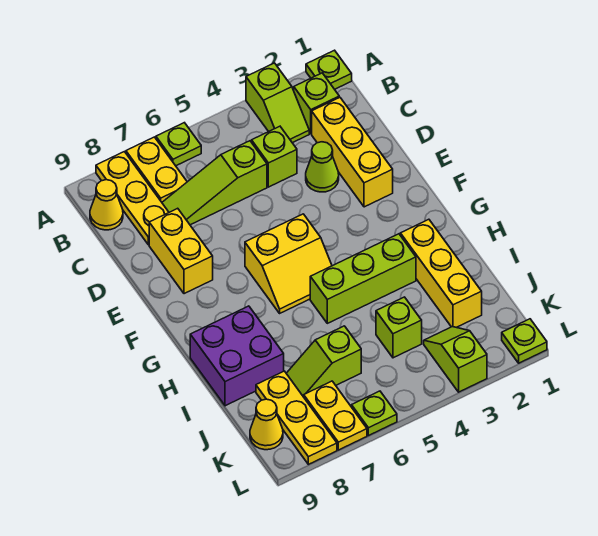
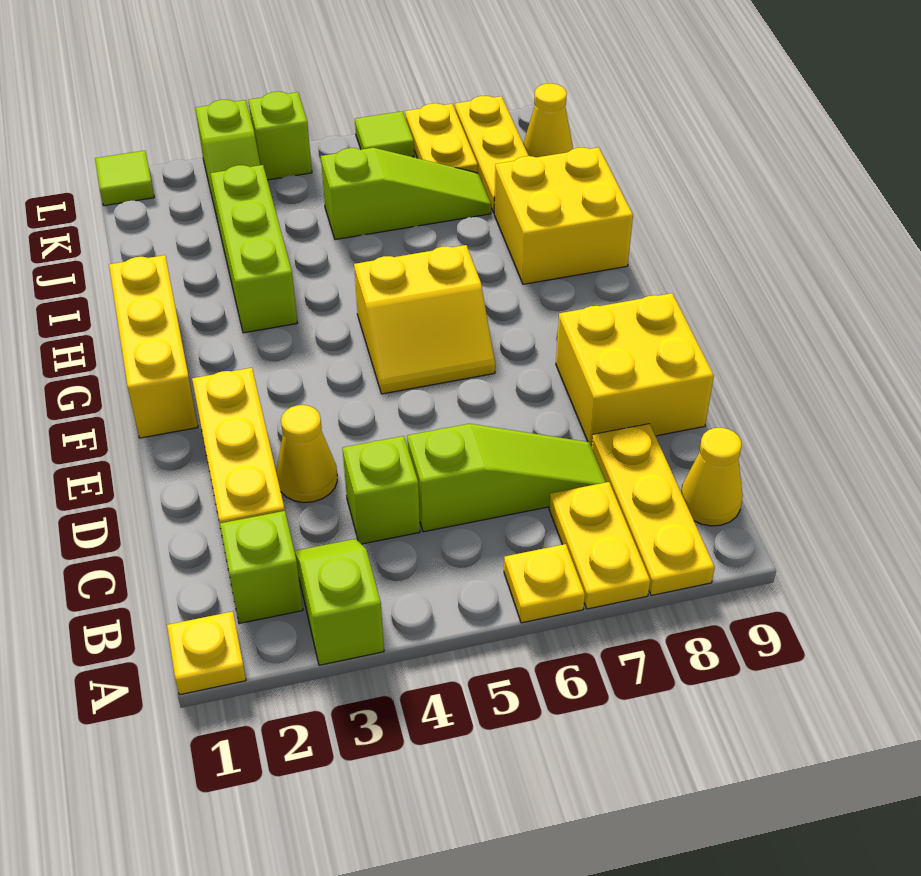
lime 1x1 plate [306,50,352,89] -> yellow 1x1 plate [167,612,246,695]
lime 1x1 plate [156,123,201,166] -> yellow 1x1 plate [504,544,585,623]
lime 1x1 cone [306,142,339,192] -> yellow 1x1 cone [276,405,337,503]
yellow 1x2 brick [149,208,213,294] -> yellow 2x2 brick [556,293,714,447]
yellow 2x2 slope [245,214,332,313] -> yellow 2x2 slope turned to [354,245,495,394]
yellow 1x3 brick [400,219,482,327] -> yellow 1x3 brick moved to [109,255,198,438]
lime 1x3 brick [310,234,416,323] -> lime 1x3 brick turned to [210,165,297,333]
purple 2x2 brick [190,306,284,406] -> yellow 2x2 brick [494,147,633,284]
lime 1x1 brick [376,297,422,358] -> lime 1x1 brick moved to [248,92,312,180]
lime 1x2 slope [286,326,361,396] -> lime 1x3 slope [321,148,491,240]
lime 1x1 plate [502,319,547,363] -> lime 1x1 tile [95,151,154,206]
lime 1x1 plate [352,391,397,436] -> lime 1x1 tile [355,111,414,157]

